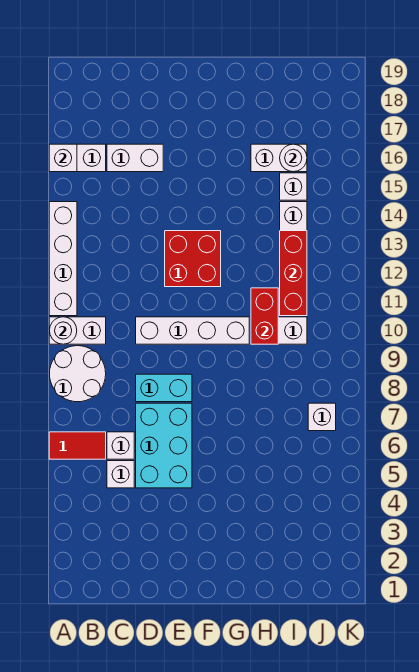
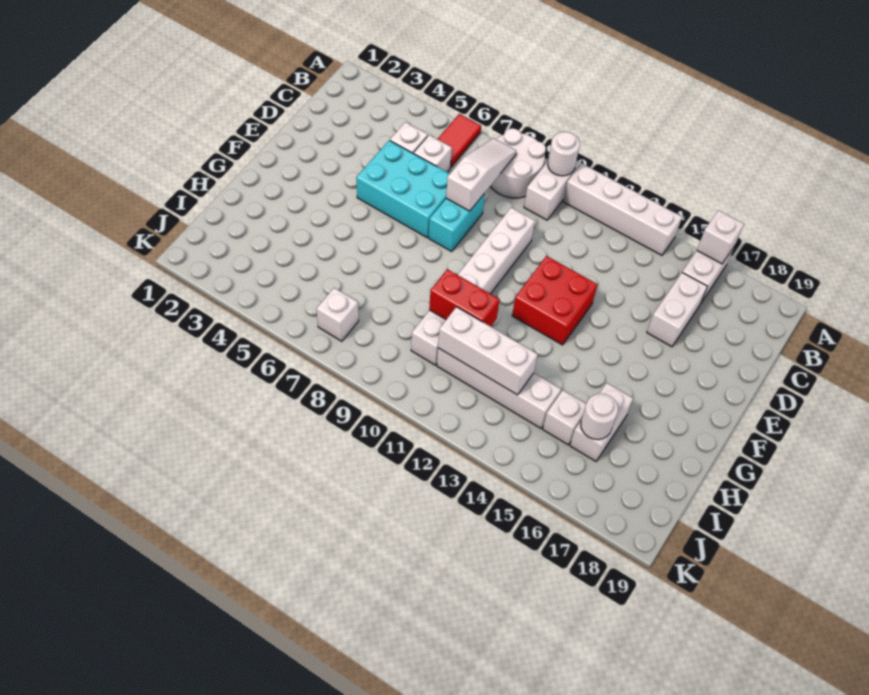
none -> white 1x3 slope [446,138,516,211]
red 1x3 brick [280,231,307,316] -> white 1x3 brick [438,307,538,395]

